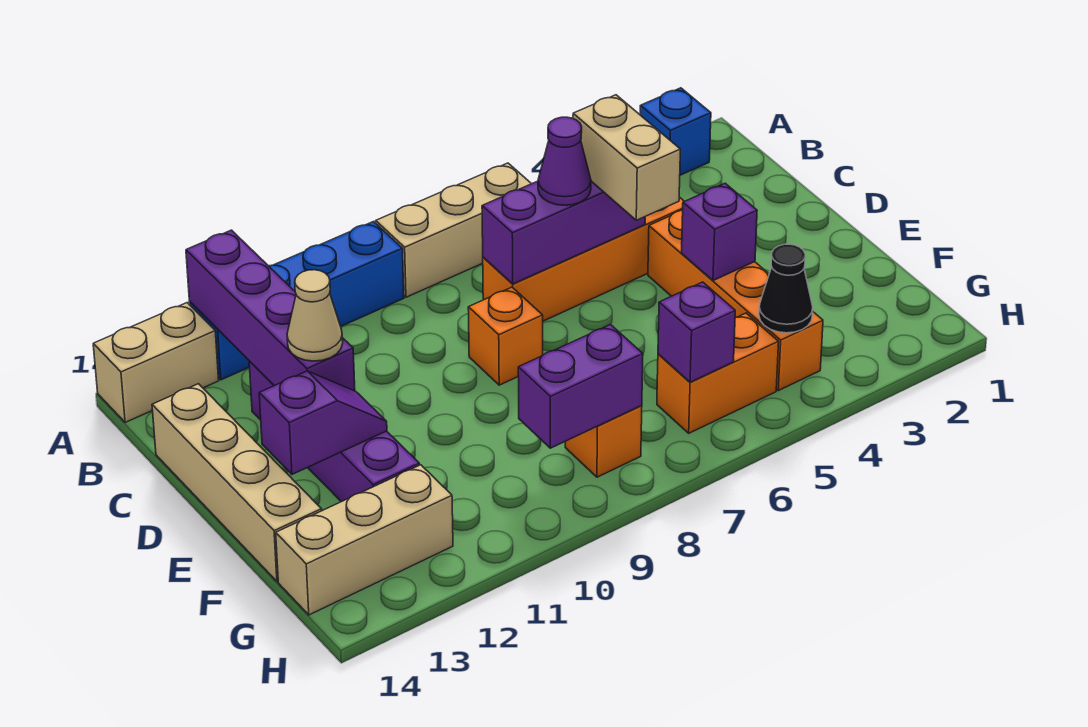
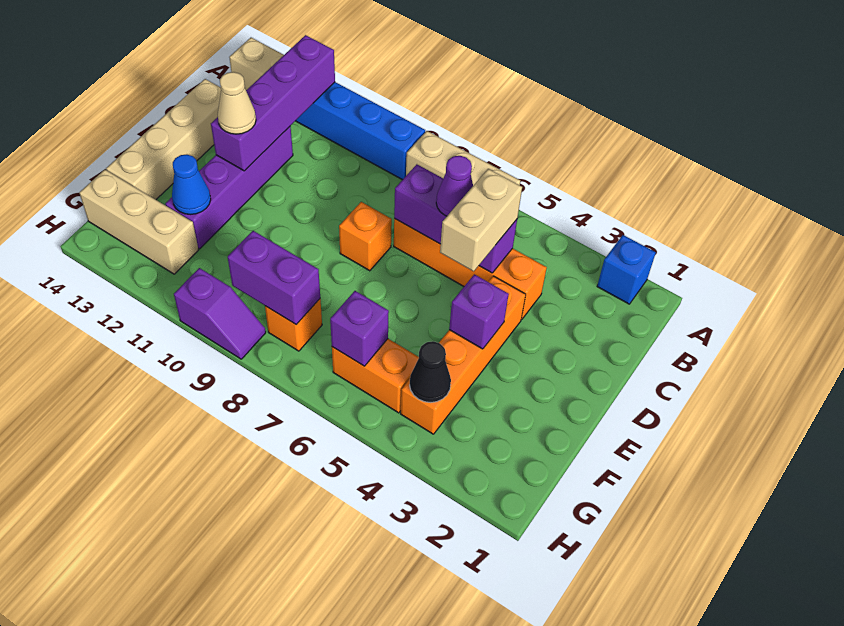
purple 1x2 slope [259,371,387,474] -> purple 1x2 slope moved to [174,268,266,359]
none -> blue 1x1 cone [172,154,211,214]

